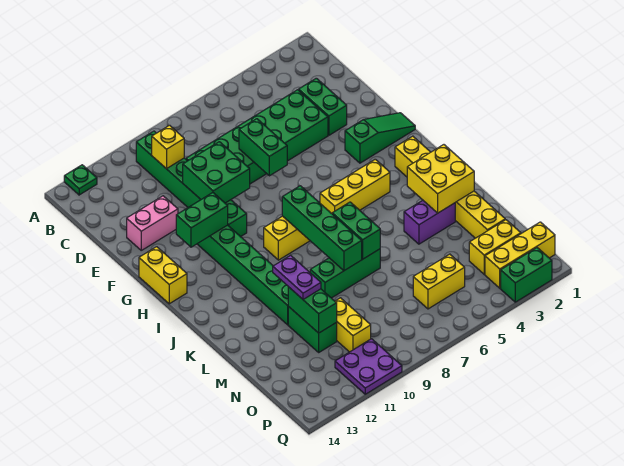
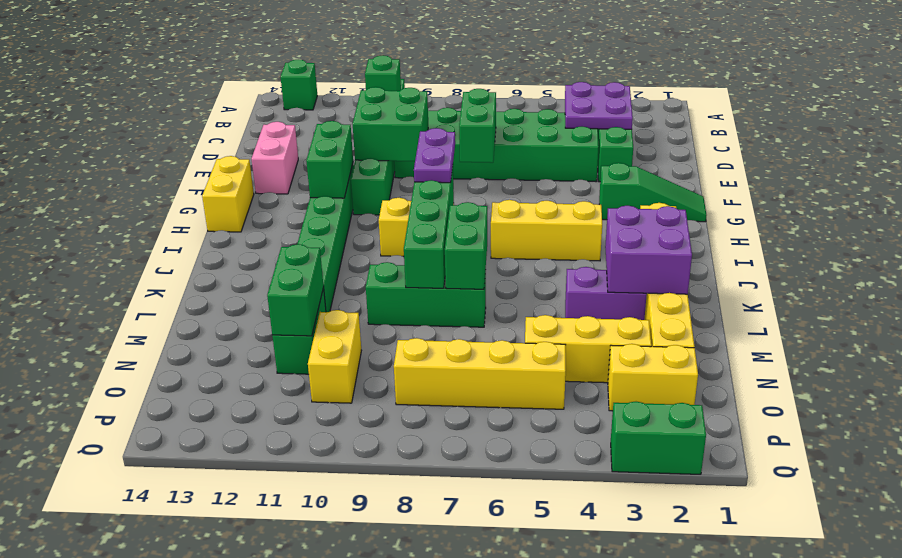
green 1x1 plate [64,165,97,195] -> green 1x1 brick [281,60,317,110]
yellow 1x1 brick [152,125,184,169] -> green 1x1 brick [365,55,401,91]
pink 1x2 brick [127,196,178,250] -> pink 1x2 brick turned to [252,122,298,194]
green 1x2 brick [176,193,228,247] -> green 1x2 brick turned to [306,121,353,198]
yellow 2x2 brick [407,145,474,213] -> purple 2x2 brick [605,206,692,294]
purple 1x2 plate [273,255,321,300] -> purple 1x2 plate moved to [414,128,455,183]
yellow 1x2 brick [413,254,465,309] -> yellow 1x4 brick [394,338,566,409]
yellow 1x3 brick [485,222,555,288] -> yellow 1x3 brick moved to [525,315,651,383]
purple 2x2 plate [335,339,402,394] -> purple 2x2 plate moved to [565,82,633,129]

